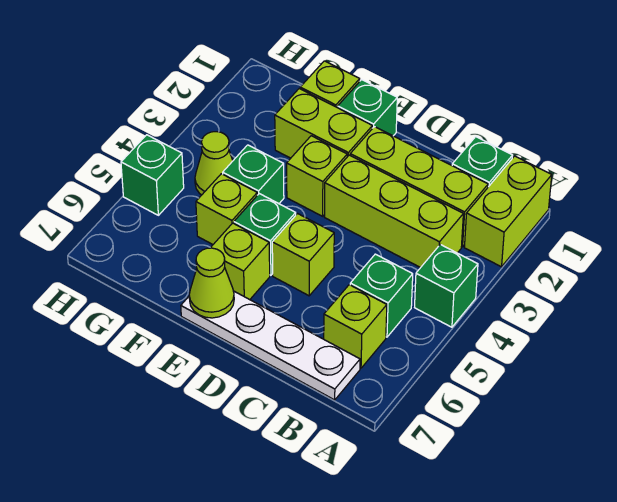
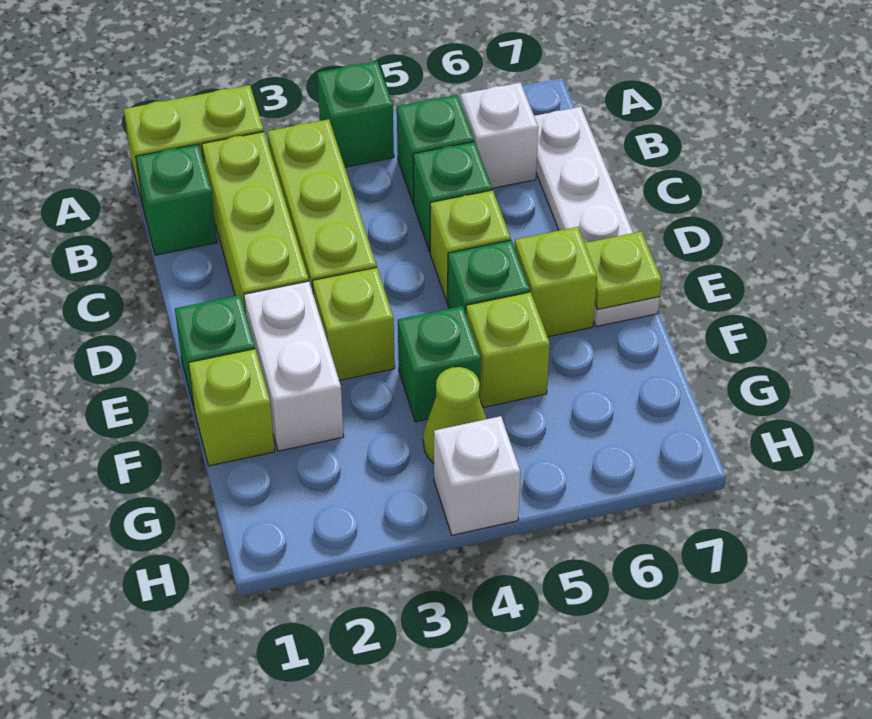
lime 1x1 brick [324,285,387,368] -> white 1x1 brick [460,83,538,188]
lime 1x2 brick [275,89,372,158] -> white 1x2 brick [244,281,344,451]
lime 1x1 cone [189,248,234,318] -> lime 1x1 plate [584,232,662,309]
none -> white 1x1 brick [434,416,520,535]
green 1x1 brick [121,135,184,215] -> green 1x1 brick moved to [413,142,492,252]

